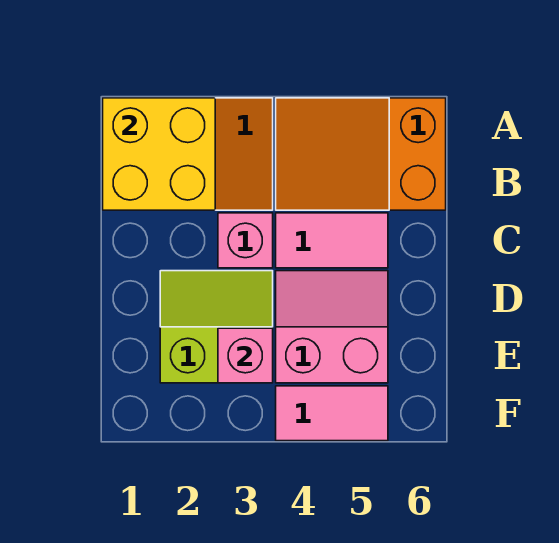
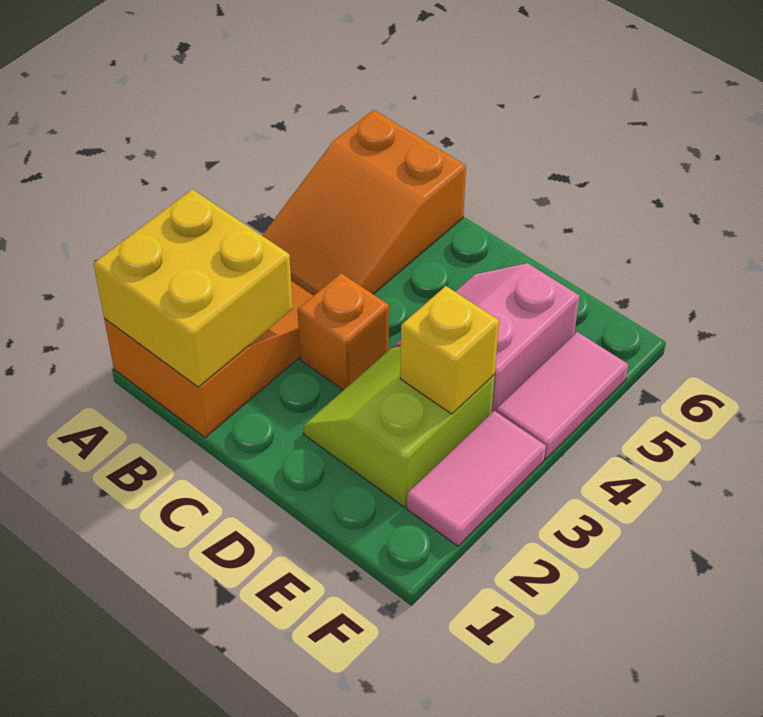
pink 1x1 brick [218,213,273,268] -> orange 1x1 brick [298,273,389,390]
pink 1x2 tile [276,213,388,268] -> pink 1x2 tile moved to [407,411,546,546]
pink 1x1 brick [218,328,273,383] -> yellow 1x1 brick [400,286,499,414]

